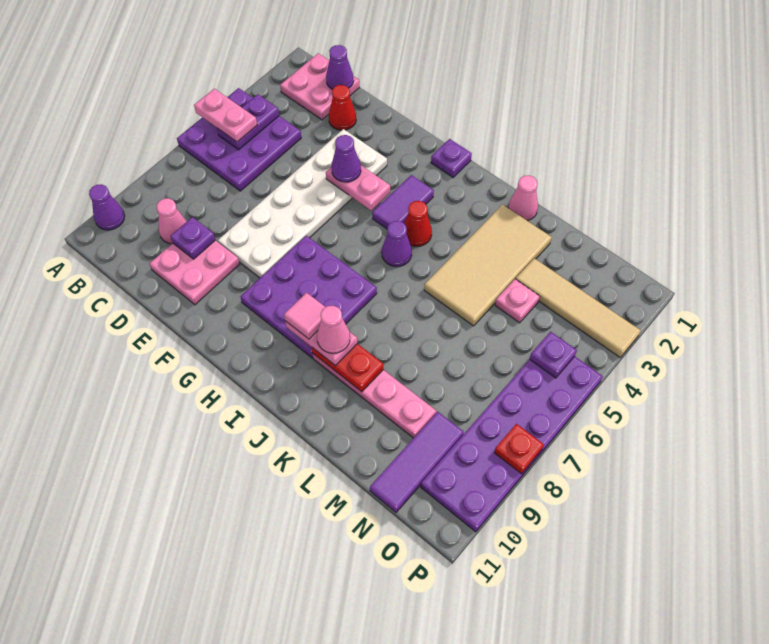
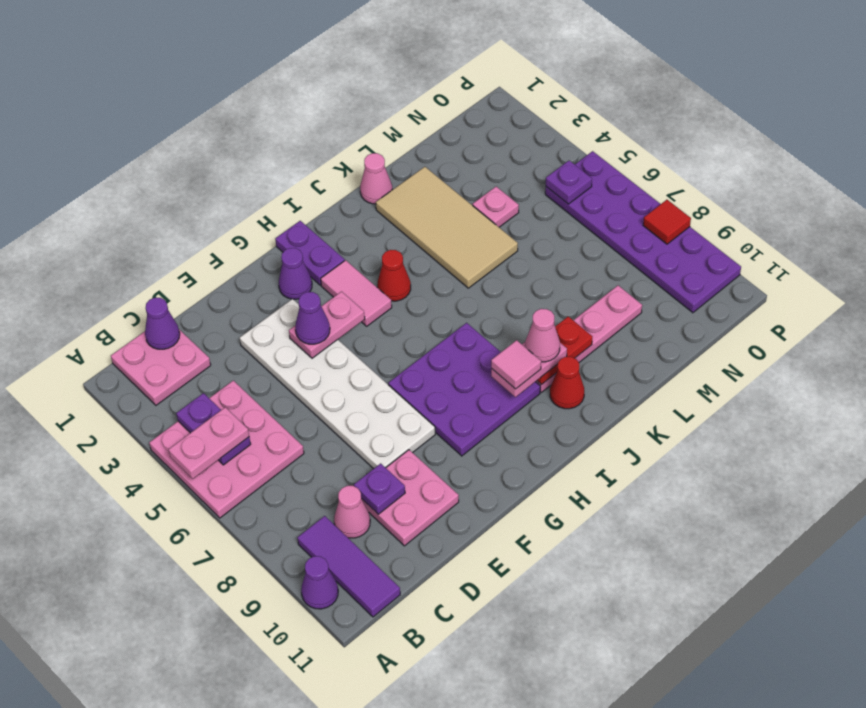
purple 3x3 plate [177,88,301,191] -> pink 3x3 plate [149,380,304,518]
red 1x1 cone [329,85,356,130] -> red 1x1 cone moved to [550,357,584,409]
purple 1x1 plate [431,139,472,177] -> purple 1x2 plate [275,221,345,285]
purple 1x2 tile [372,175,434,229] -> pink 1x2 tile [321,260,392,326]
purple 1x1 cone [382,221,412,267] -> purple 1x1 cone moved to [279,248,312,299]
tan 1x4 tile [516,258,641,358] -> none
purple 1x3 tile [370,412,464,512] -> purple 1x3 tile moved to [297,516,400,617]
red 1x1 plate [494,424,544,474] -> red 1x1 tile [643,200,691,244]

